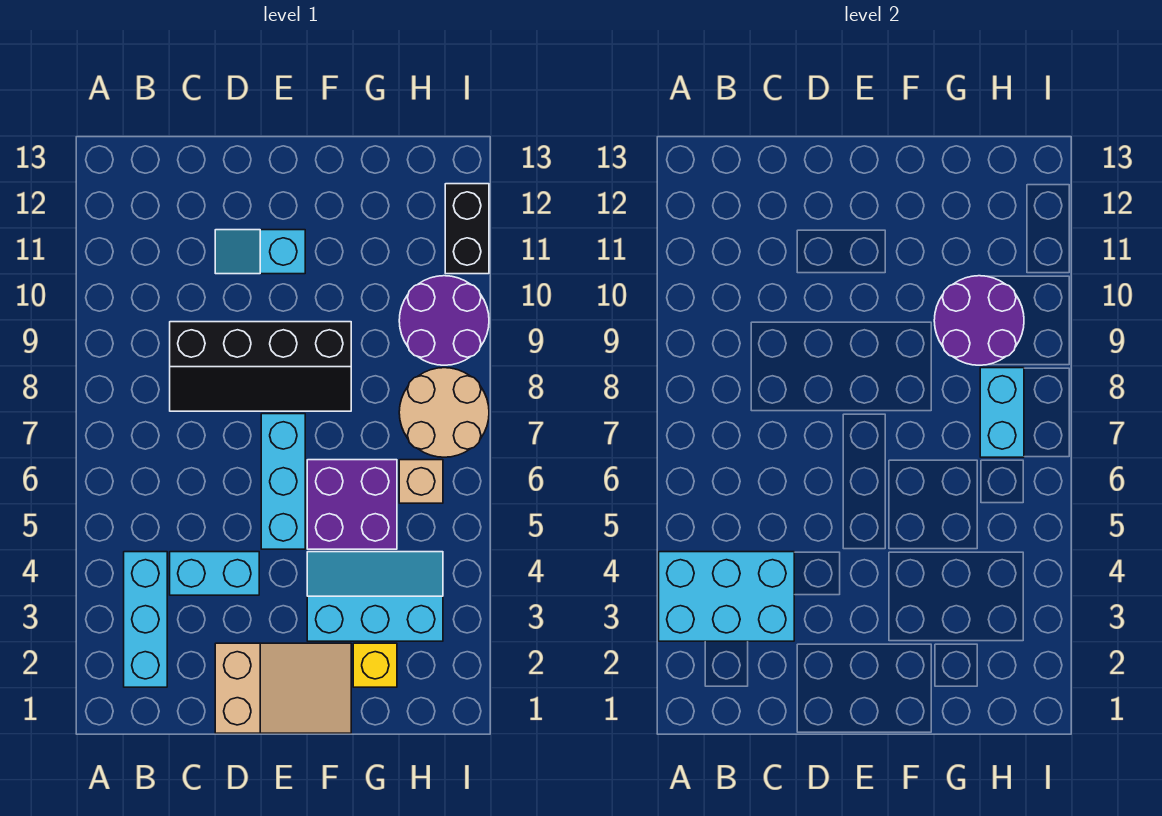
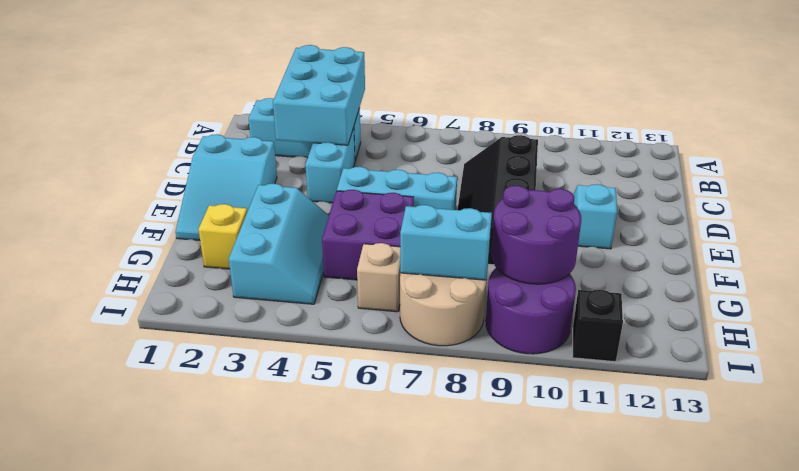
tan 2x3 slope [215,643,351,733] -> cyan 2x3 slope [176,134,277,240]
black 1x2 brick [445,184,489,274] -> black 1x1 brick [573,290,623,362]

